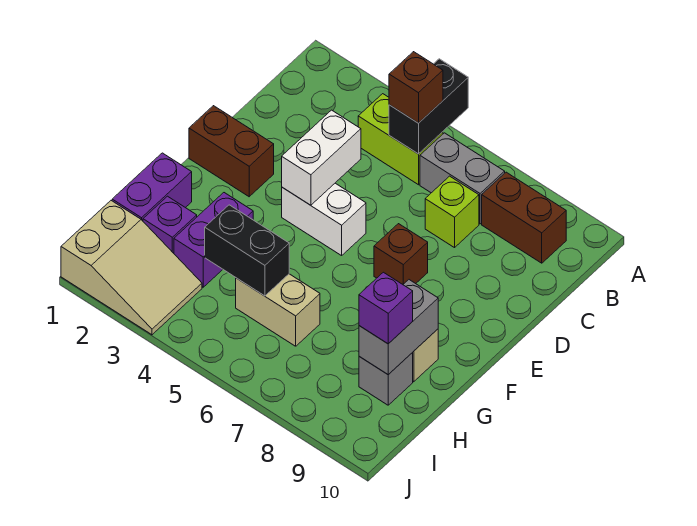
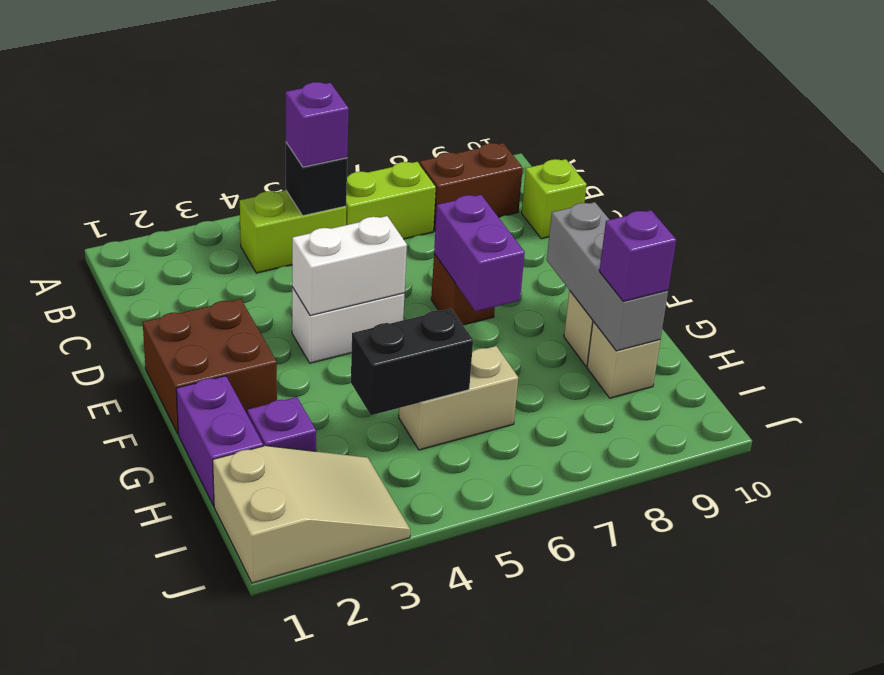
black 1x2 brick [389,59,468,154] -> black 1x1 brick [286,143,347,216]
brown 1x1 brick [389,52,443,123] -> purple 1x1 brick [286,82,349,167]
grey 1x2 brick [420,133,505,224] -> lime 1x2 brick [346,162,436,239]
lime 1x1 brick [425,176,479,248] -> lime 1x1 brick moved to [522,159,587,239]
white 1x2 brick [282,110,361,205] -> white 1x2 brick turned to [292,216,407,316]
brown 1x2 brick [189,106,274,197] -> brown 2x2 brick [143,299,277,434]
purple 1x2 brick [174,193,253,287] -> purple 1x2 brick moved to [434,195,525,311]
grey 1x2 brick [359,280,438,375] -> grey 1x3 brick [547,202,668,351]
grey 1x1 brick [359,353,413,405] -> tan 1x1 brick [587,321,660,398]

